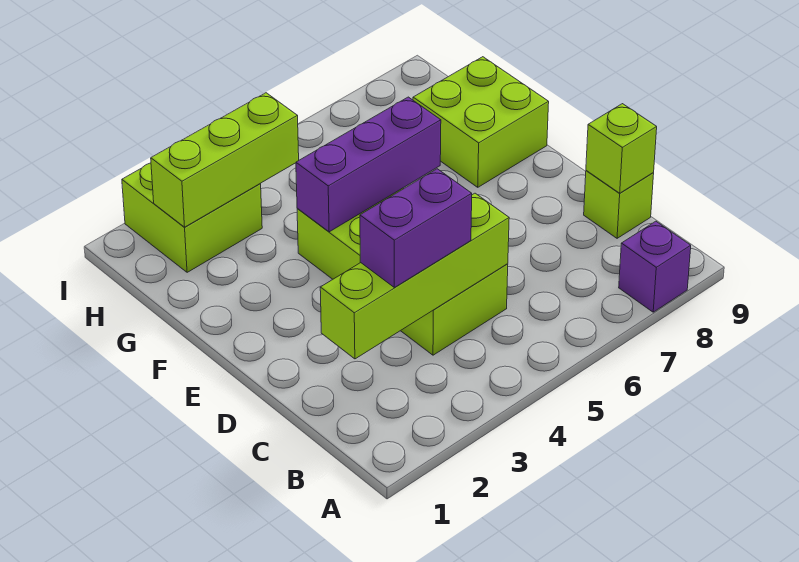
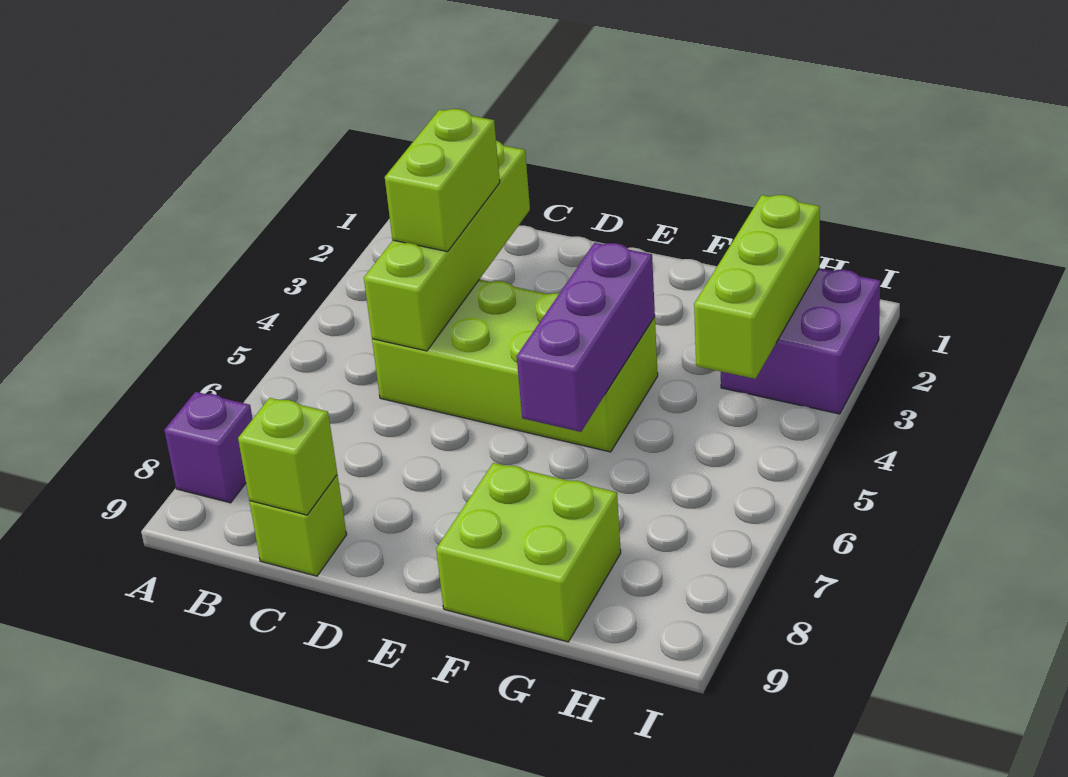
purple 1x2 brick [360,169,472,288] -> lime 1x2 brick [385,109,500,252]
lime 2x2 brick [122,163,262,272] -> purple 2x2 brick [721,268,880,414]

